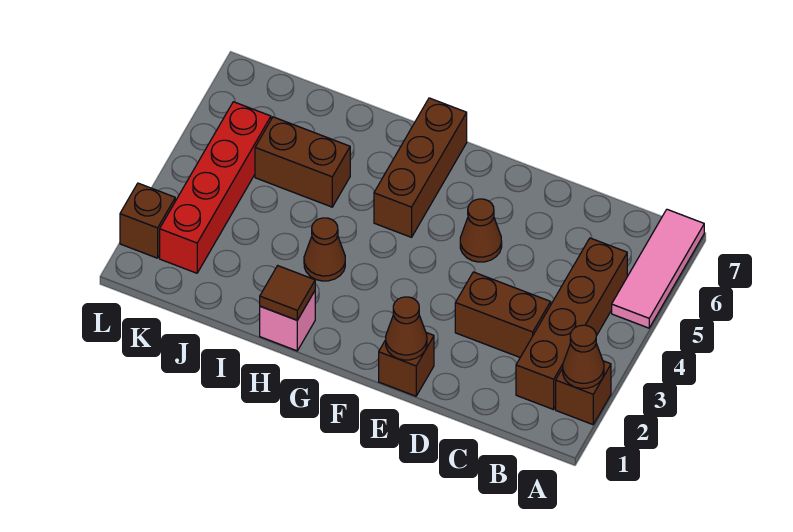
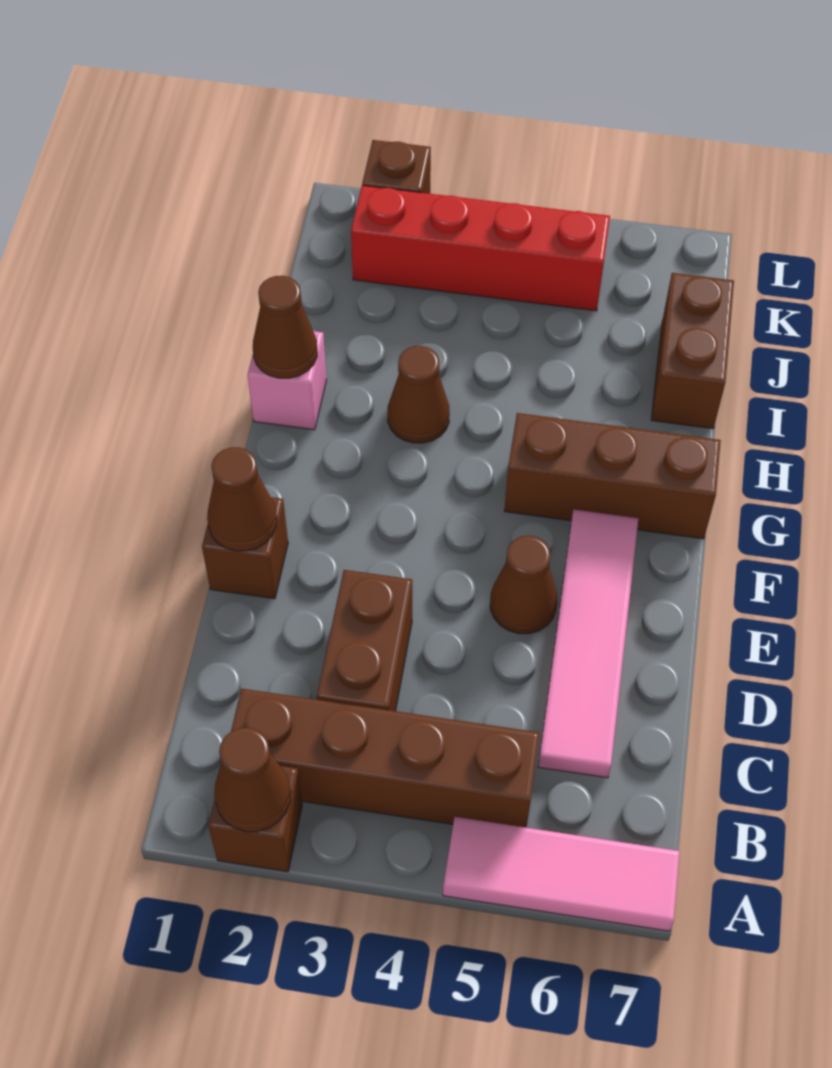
none -> pink 1x4 tile [538,510,638,778]
brown 1x1 tile [260,266,315,320] -> brown 1x1 cone [253,276,317,378]
brown 1x2 brick [255,117,350,207] -> brown 1x2 brick moved to [651,273,734,429]

